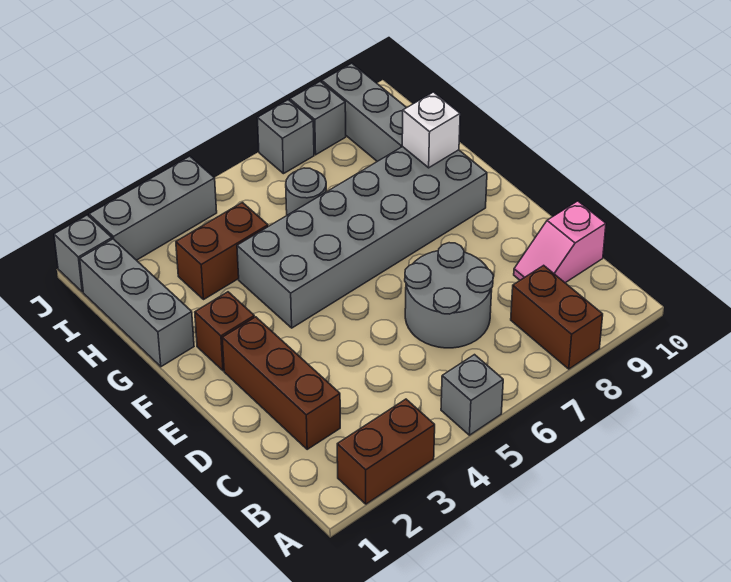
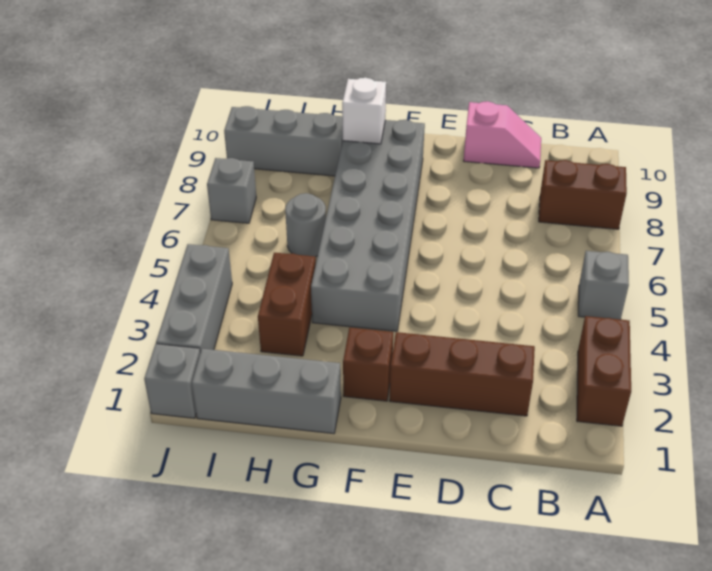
grey 2x2 round brick [405,243,493,348] -> none
pink 1x2 slope [514,201,606,283] -> pink 1x2 slope turned to [464,101,541,168]
grey 1x1 brick [290,81,346,155] -> none

